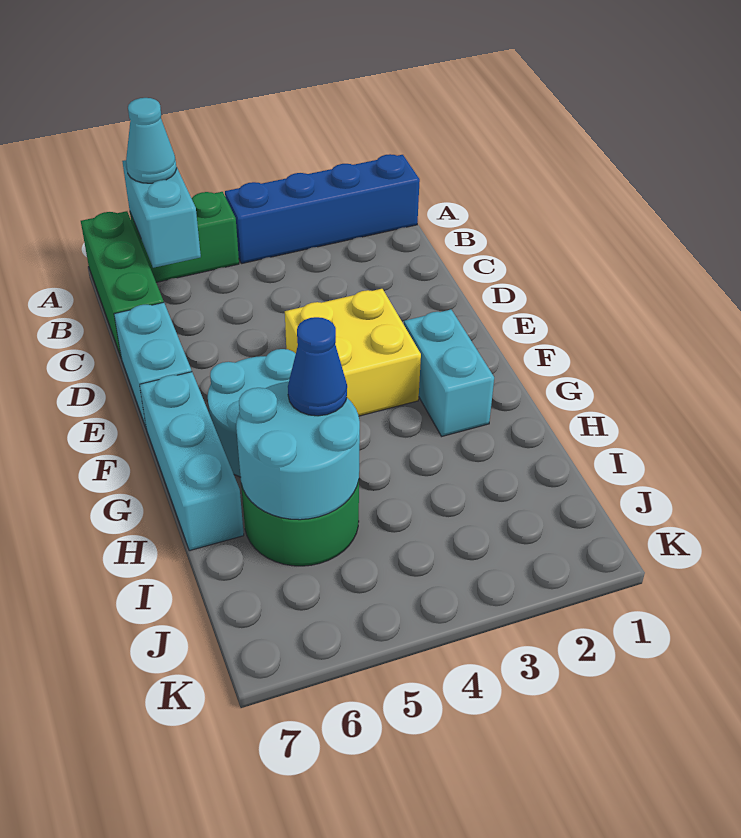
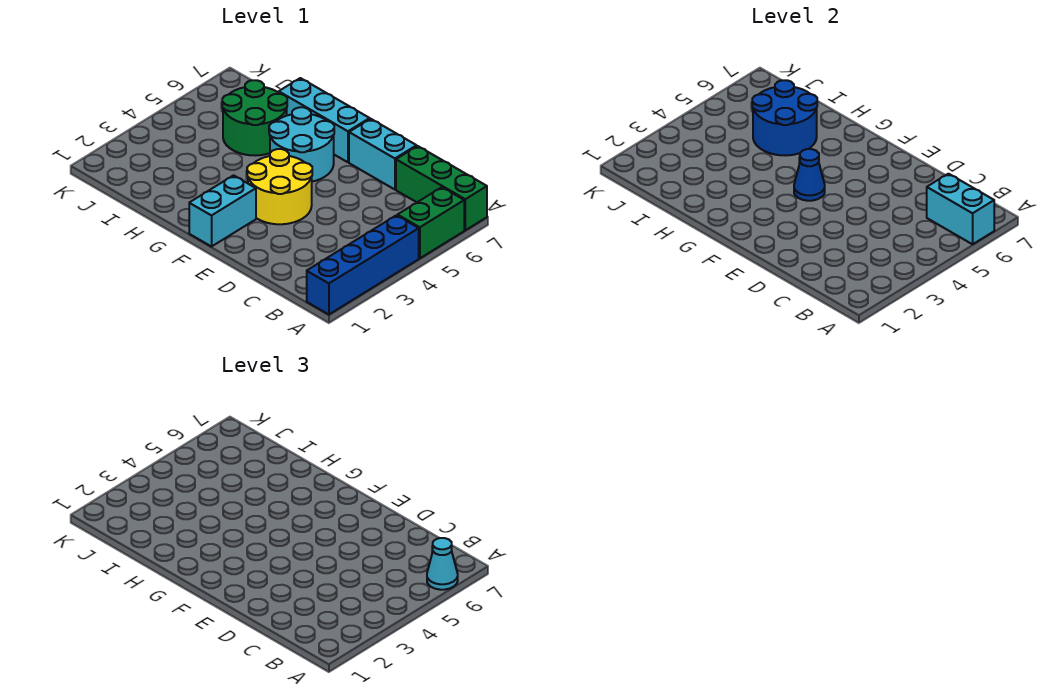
yellow 2x2 brick [285,289,421,416] -> yellow 2x2 round brick [247,149,312,224]
cyan 1x2 brick [404,310,494,436] -> cyan 1x2 brick turned to [189,175,256,247]
cyan 2x2 round brick [236,382,360,520] -> blue 2x2 round brick [752,80,817,156]
blue 1x1 cone [288,317,347,416] -> blue 1x1 cone moved to [794,149,825,201]

